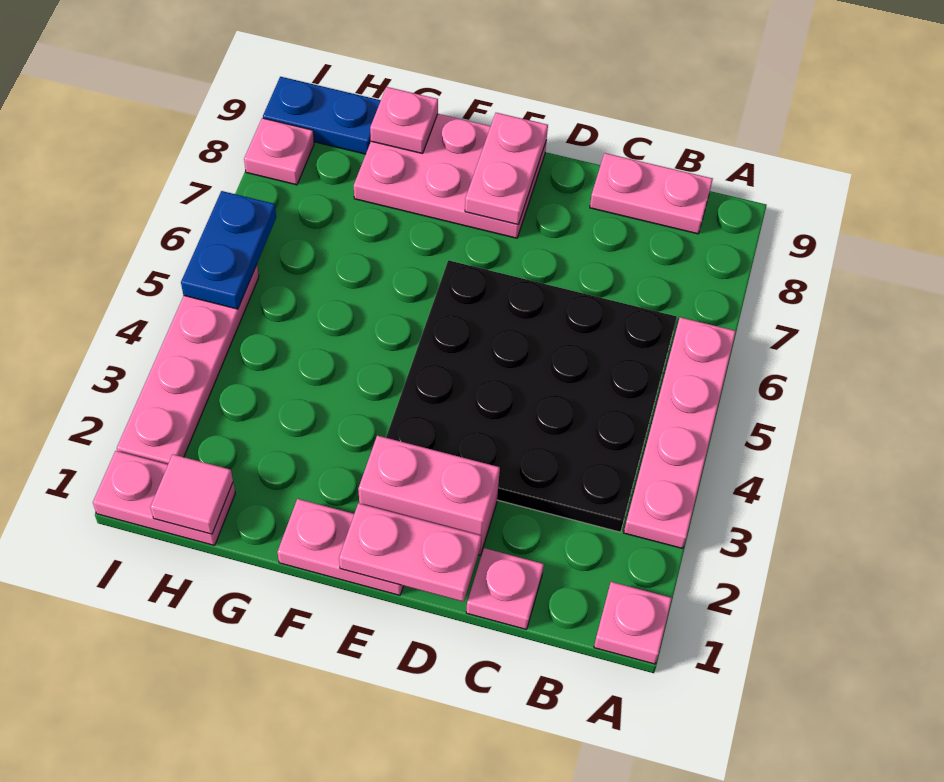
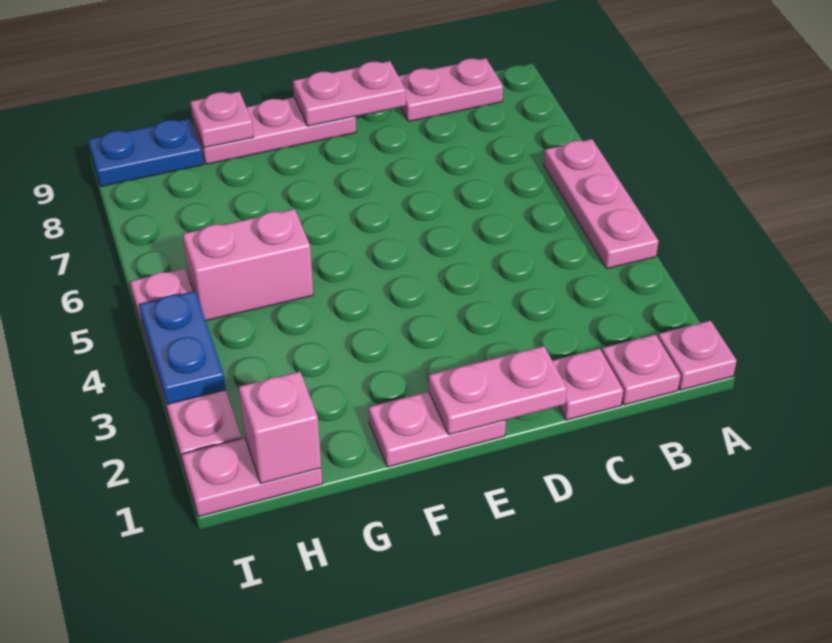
pink 1x4 plate [624,317,736,549] -> pink 1x3 plate [544,139,658,269]
black 4x4 plate [386,260,677,532] -> none
pink 1x2 brick [358,436,500,555] -> pink 1x2 brick moved to [183,209,313,321]
pink 2x3 plate [354,114,547,238] -> pink 1x3 plate [193,97,356,164]
pink 1x2 plate [465,113,548,225] -> pink 1x2 plate turned to [293,61,406,126]
pink 1x1 tile [150,454,233,534] -> pink 1x1 brick [239,371,321,483]
blue 1x2 plate [181,191,276,309] -> blue 1x2 plate moved to [139,291,226,404]
pink 1x1 plate [244,118,314,185] -> pink 1x1 plate moved to [602,334,680,405]

